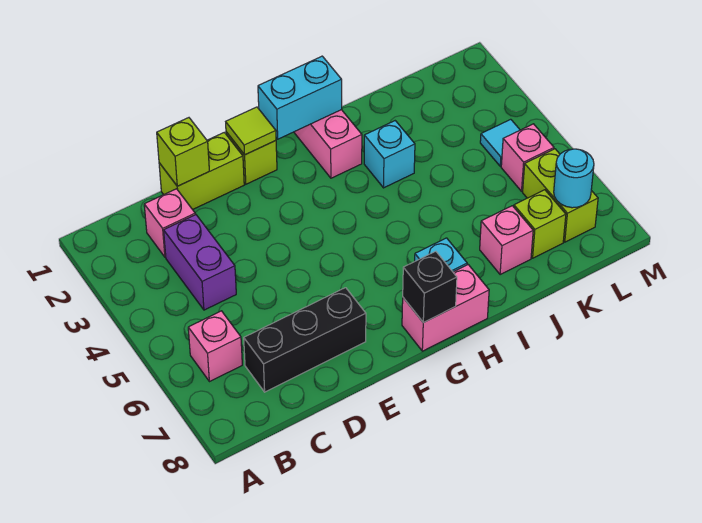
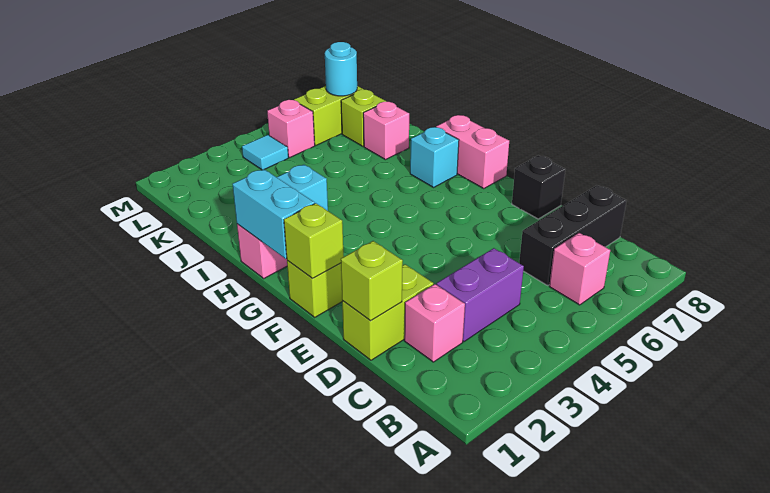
black 1x3 brick [244,288,366,392] -> black 1x3 brick turned to [519,185,626,285]
lime 1x2 brick [159,132,244,210] -> lime 1x2 brick turned to [342,264,433,360]
lime 1x1 tile [226,107,276,155] -> lime 1x1 brick [284,203,344,278]
black 1x1 brick [403,251,457,323] -> black 1x1 brick moved to [512,155,565,219]

